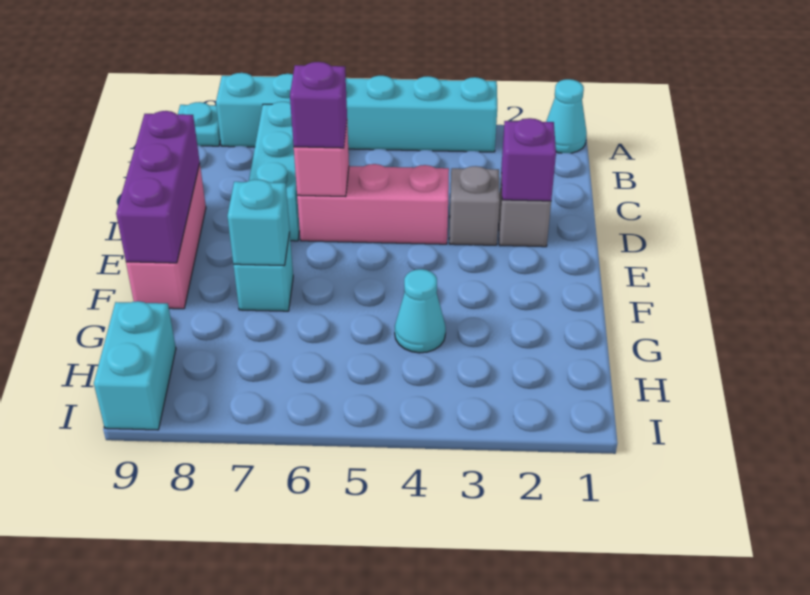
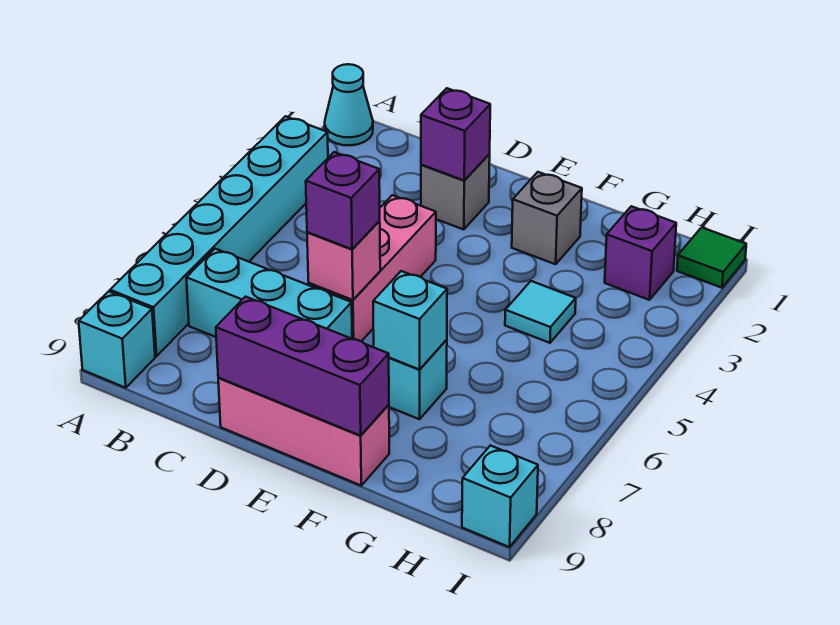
cyan 1x1 plate [178,102,220,146] -> cyan 1x1 brick [79,291,155,388]
grey 1x1 brick [449,166,500,245] -> grey 1x1 brick moved to [512,172,582,264]
cyan 1x1 cone [395,269,446,353] -> cyan 1x1 tile [505,281,576,343]
none -> purple 1x1 brick [605,206,676,300]
cyan 1x2 brick [94,301,176,430] -> cyan 1x1 brick [462,445,538,547]
none -> green 1x1 tile [677,227,746,288]

